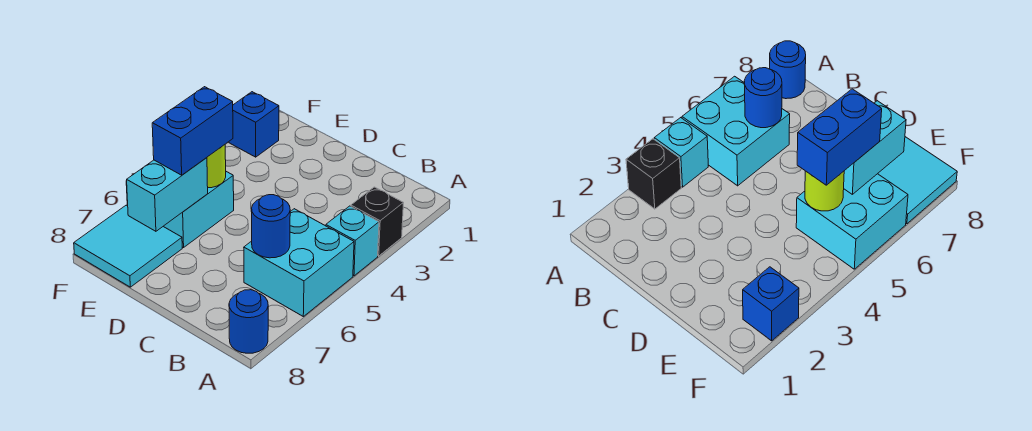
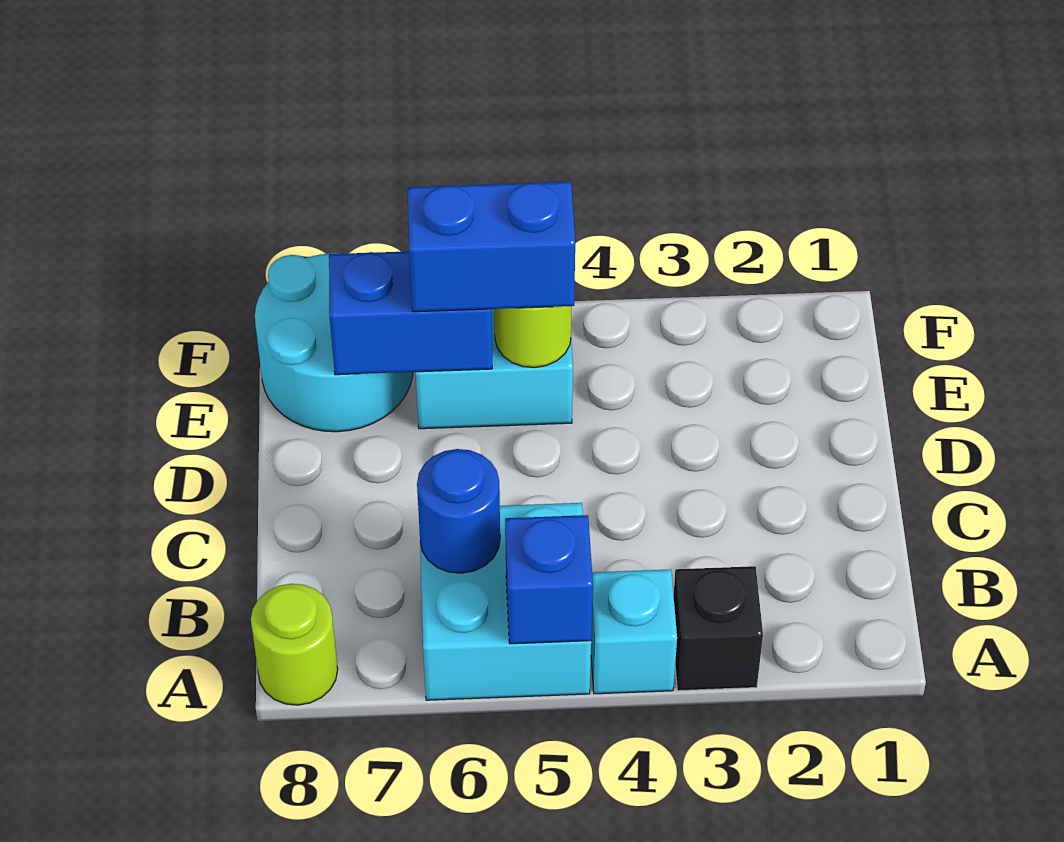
blue 1x1 round brick [229,290,268,353] -> lime 1x1 round brick [251,584,338,705]
cyan 1x2 brick [127,158,208,231] -> blue 1x2 brick [329,251,492,375]
cyan 2x2 tile [74,205,182,287] -> cyan 2x2 round brick [255,252,413,432]
blue 1x1 brick [229,92,279,157] -> blue 1x1 brick moved to [505,515,593,644]

